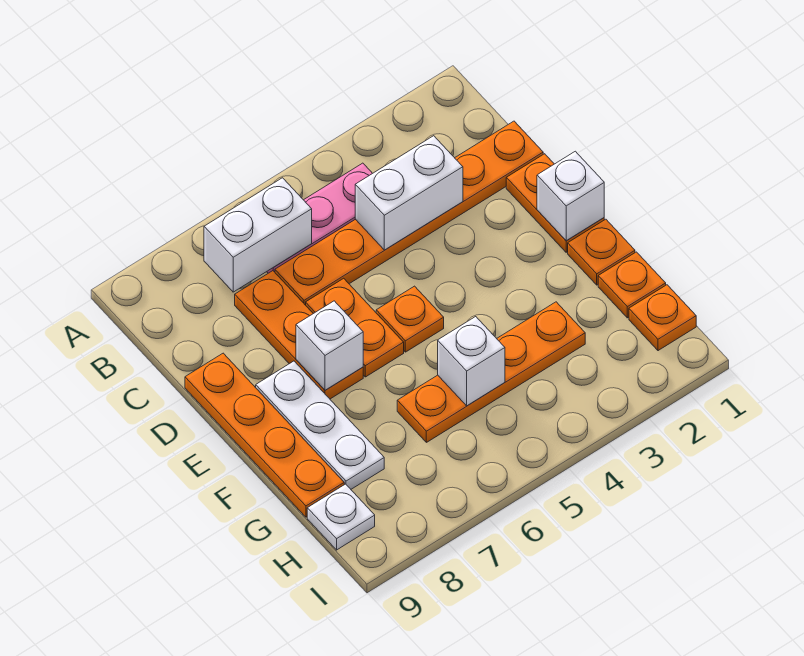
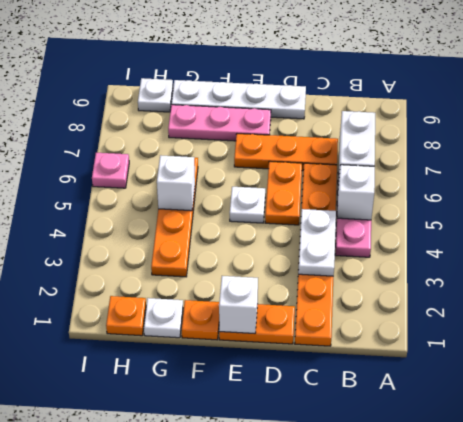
white 1x2 brick [355,136,463,250] -> white 1x2 plate [298,209,336,276]
orange 1x2 plate [306,278,404,377] -> orange 1x2 plate turned to [265,161,302,225]
orange 1x4 plate [185,353,344,517] -> white 1x4 plate [171,80,306,119]
orange 1x1 plate [376,286,444,352] -> white 1x1 plate [230,187,265,223]
white 1x1 brick [296,301,363,390] -> white 1x1 brick moved to [337,165,375,220]
white 1x3 plate [256,361,384,489] -> pink 1x3 plate [168,105,271,141]
orange 1x1 plate [598,252,666,318] -> white 1x1 plate [144,298,183,338]
none -> pink 1x1 plate [92,153,129,188]

